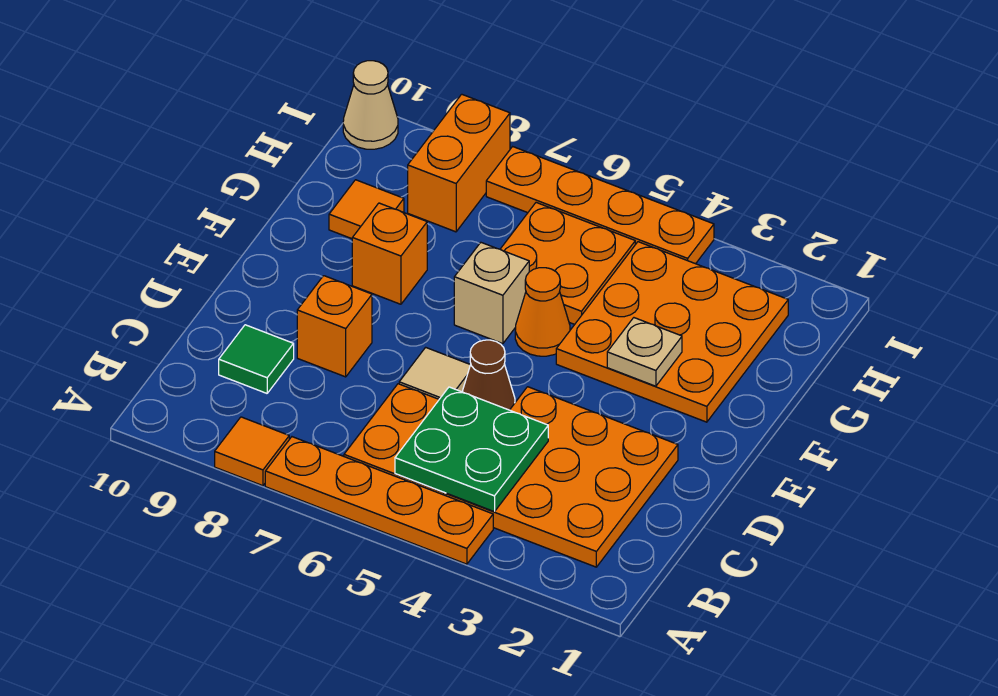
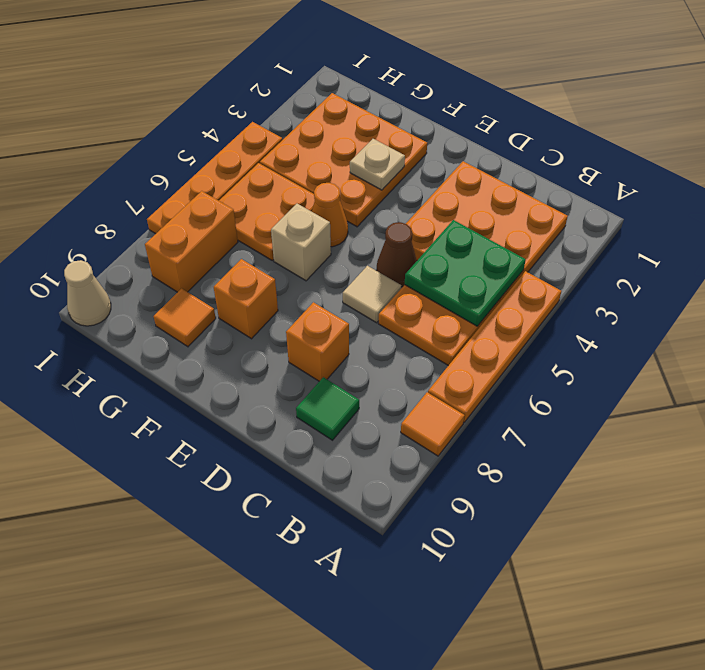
orange 1x2 brick [408,94,510,232] -> orange 1x2 brick turned to [145,191,238,292]

